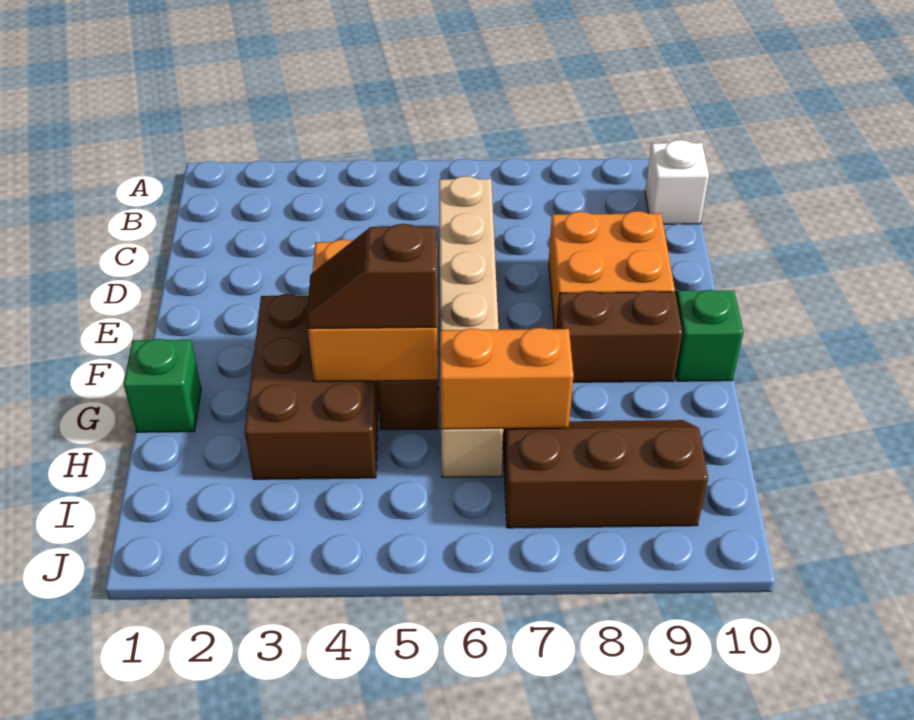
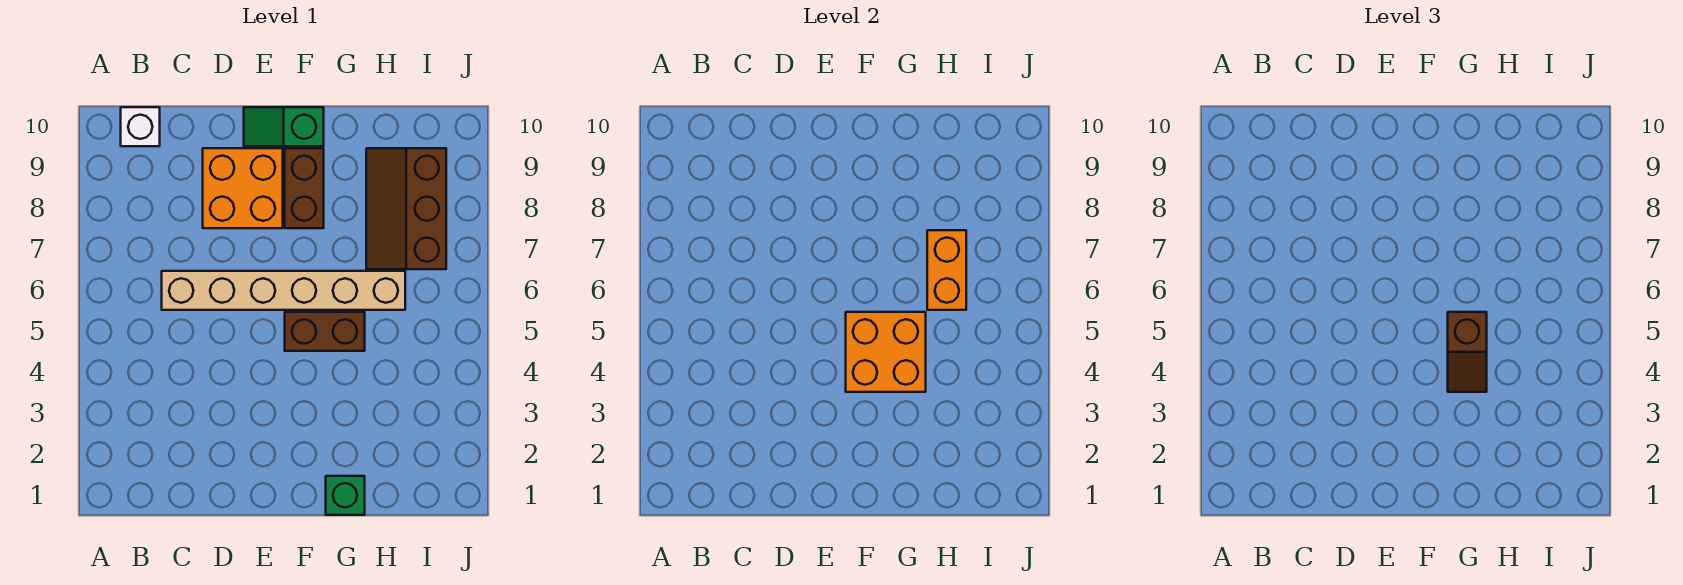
brown 2x3 brick [245,294,379,479] -> none

